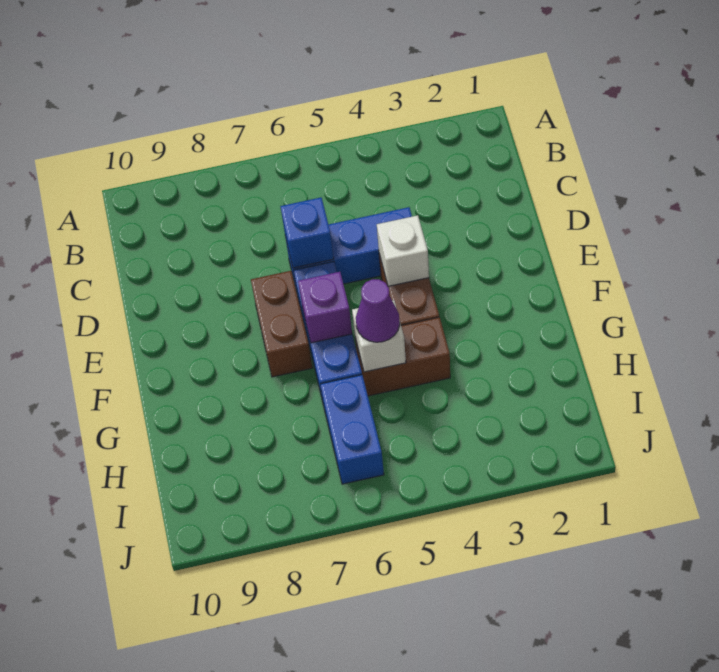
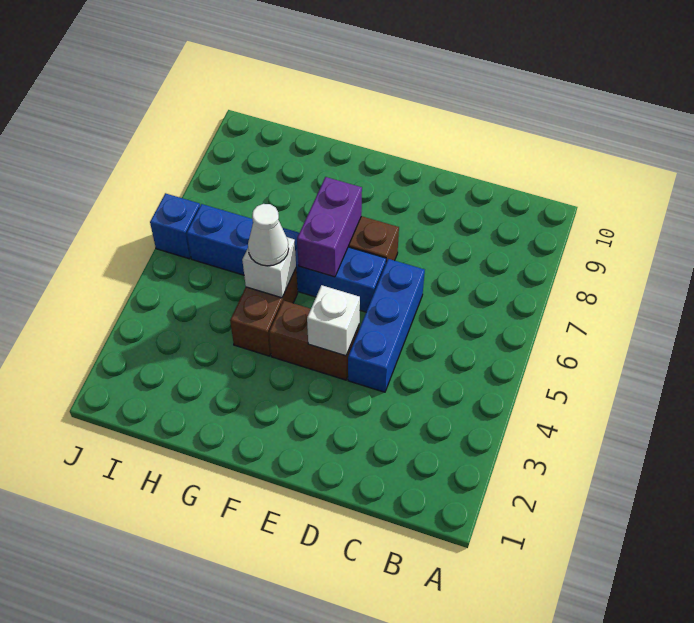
blue 1x1 brick [280,198,334,268] -> blue 1x1 brick moved to [150,193,200,259]
purple 1x1 brick [298,272,352,343] -> purple 1x2 brick [297,177,362,277]
purple 1x1 cone [356,279,400,342] -> white 1x1 cone [248,204,289,266]

